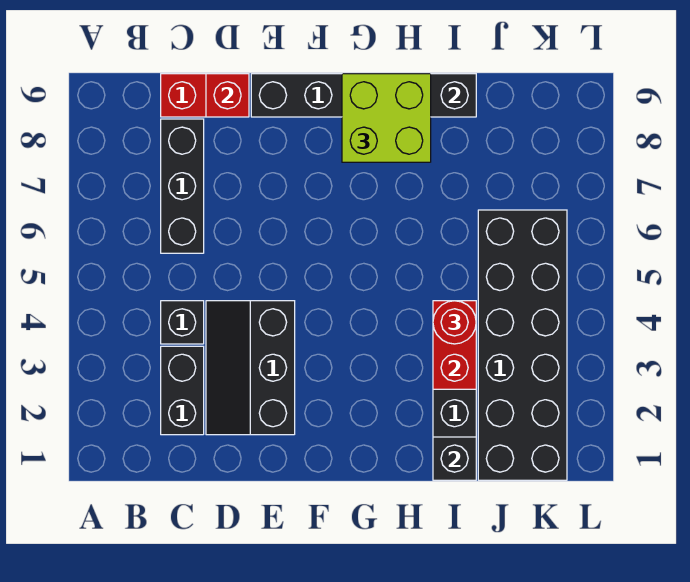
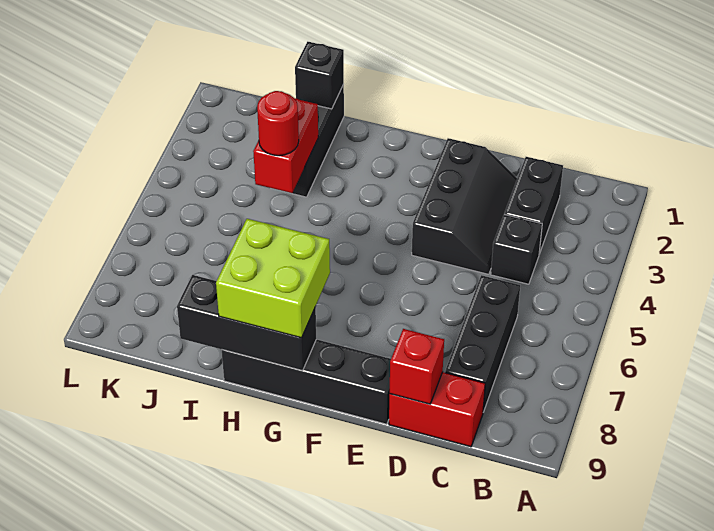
black 2x6 brick [478,210,567,480] -> none

